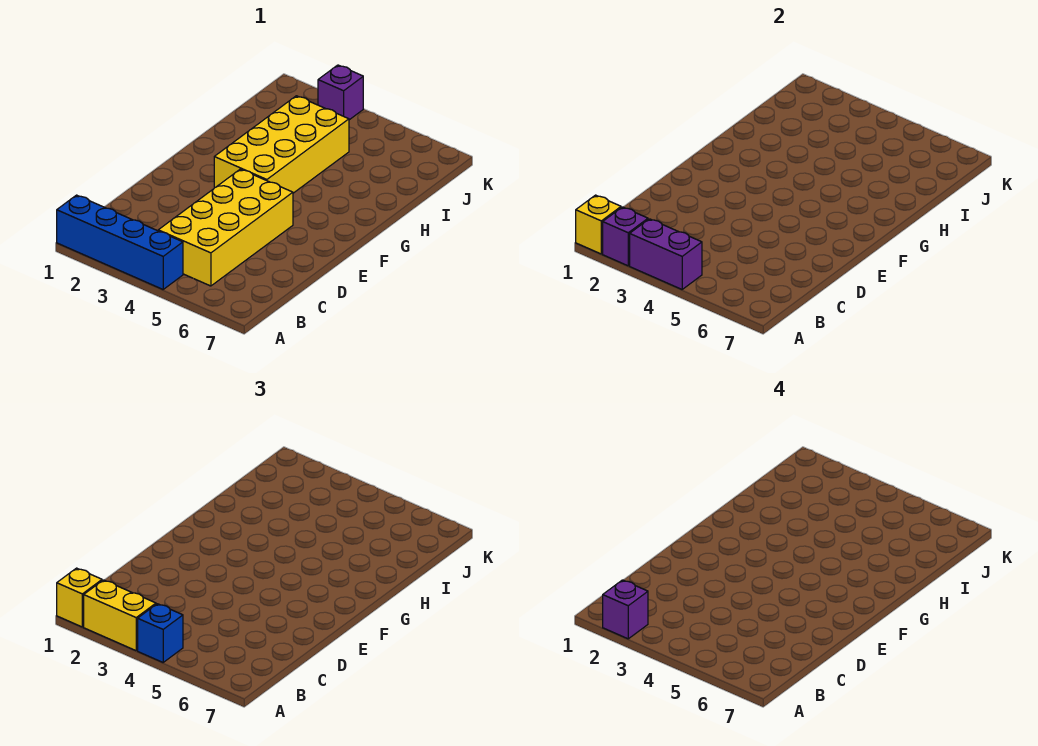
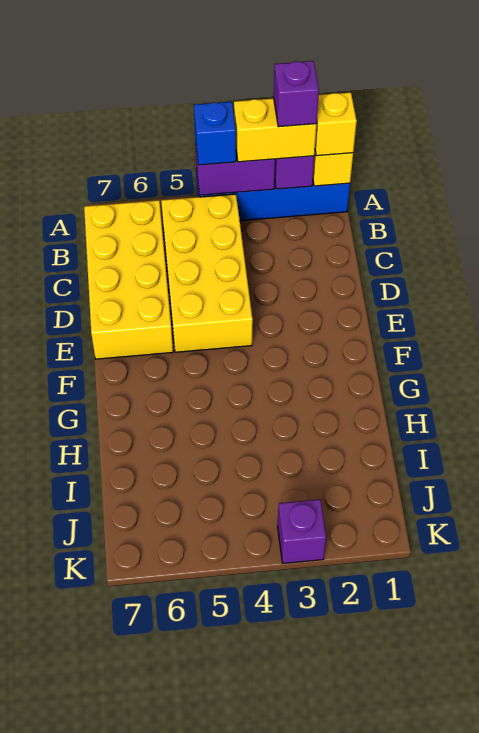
yellow 2x4 brick [214,96,349,193] -> yellow 2x4 brick moved to [84,200,173,359]

